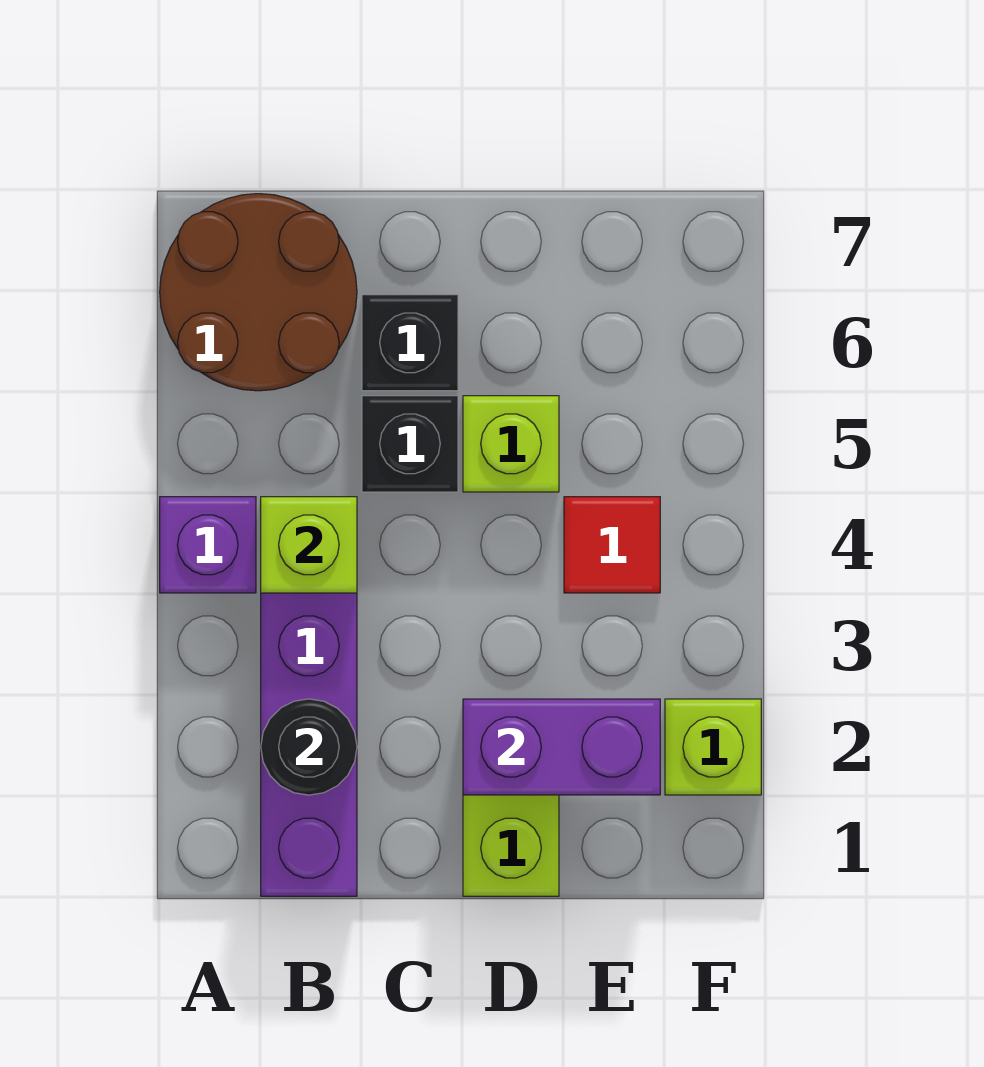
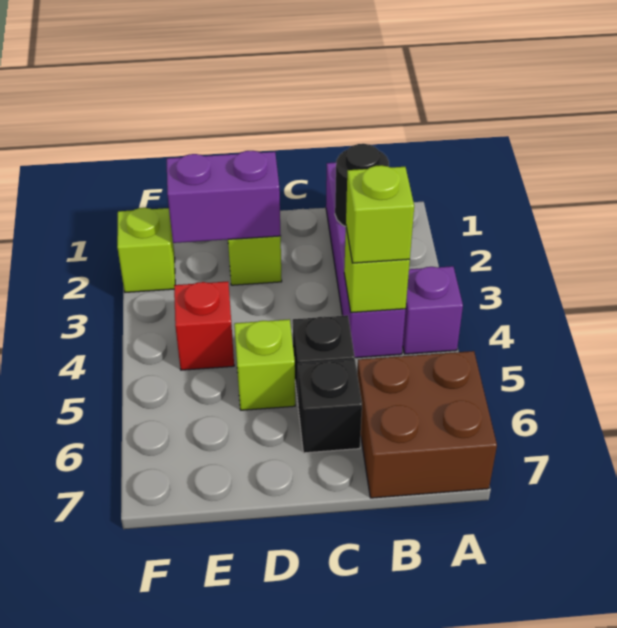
brown 2x2 round brick [160,194,357,391] -> brown 2x2 brick [357,351,497,498]
none -> lime 1x1 brick [346,165,414,263]
red 1x1 tile [564,497,660,593] -> red 1x1 brick [174,282,234,370]

